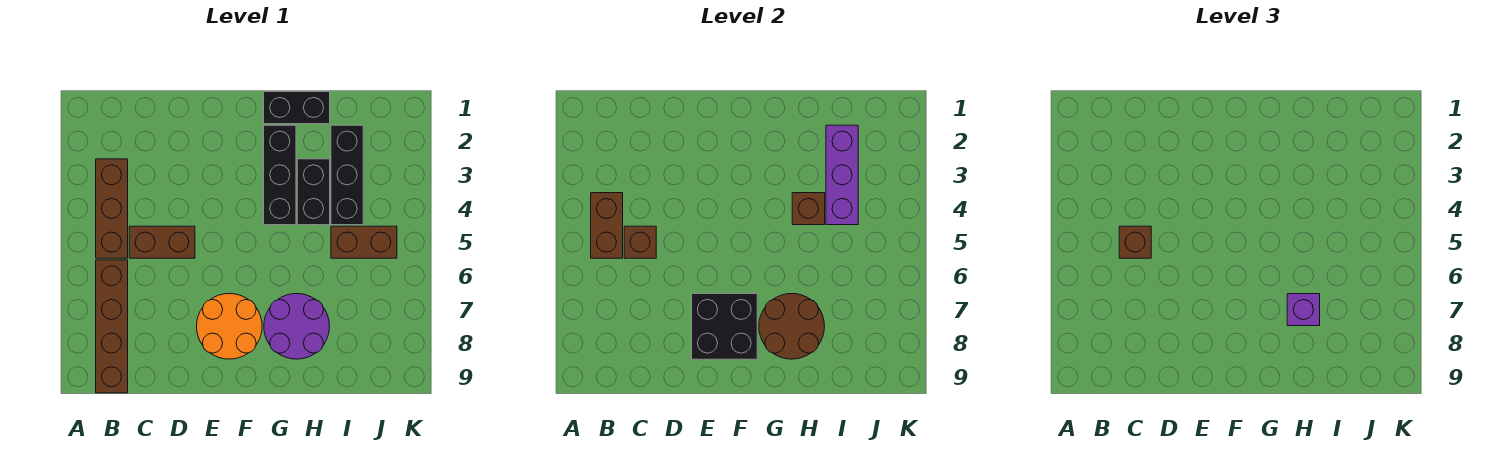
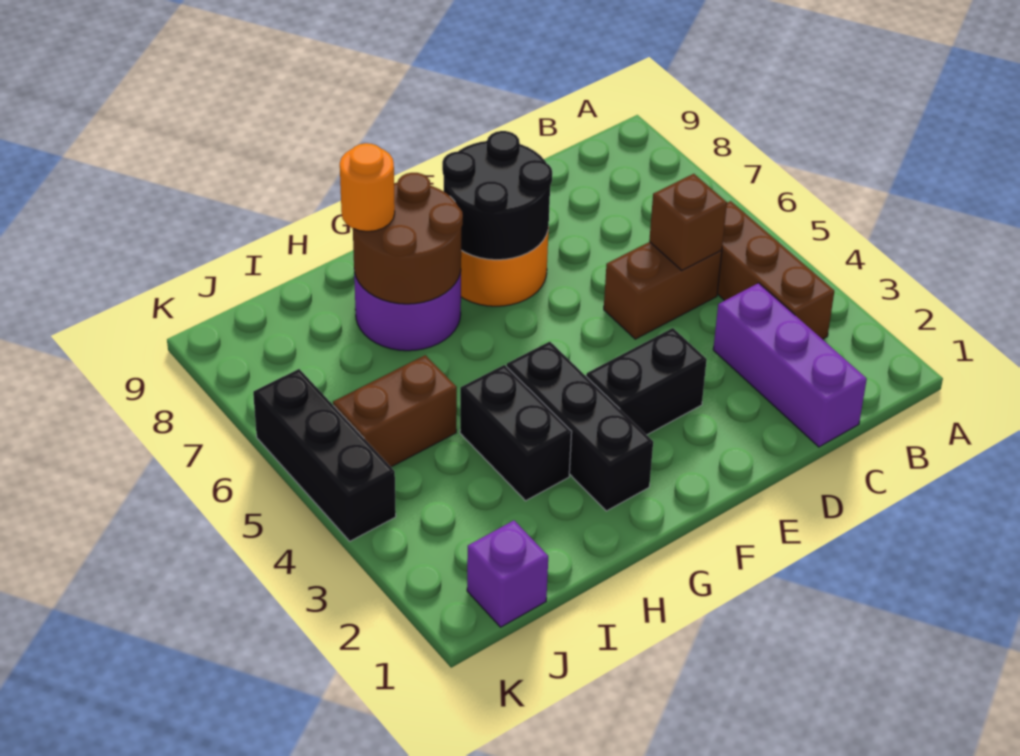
brown 1x2 brick [591,193,623,258] -> none
brown 1x4 brick [96,260,128,393] -> none
brown 1x1 brick [1119,226,1151,258] -> none
black 2x2 brick [692,294,757,359] -> black 2x2 round brick [442,131,552,260]
black 1x2 brick [264,92,330,124] -> black 1x2 brick moved to [586,328,707,435]
brown 1x1 brick [792,193,825,225] -> none
purple 1x1 brick [1287,294,1320,326] -> purple 1x1 brick moved to [467,521,548,627]
none -> orange 1x1 round brick [340,143,395,232]
black 1x3 brick [331,125,363,225] -> black 1x3 brick moved to [253,369,396,541]
purple 1x3 brick [826,125,858,225] -> purple 1x3 brick moved to [713,283,867,447]

